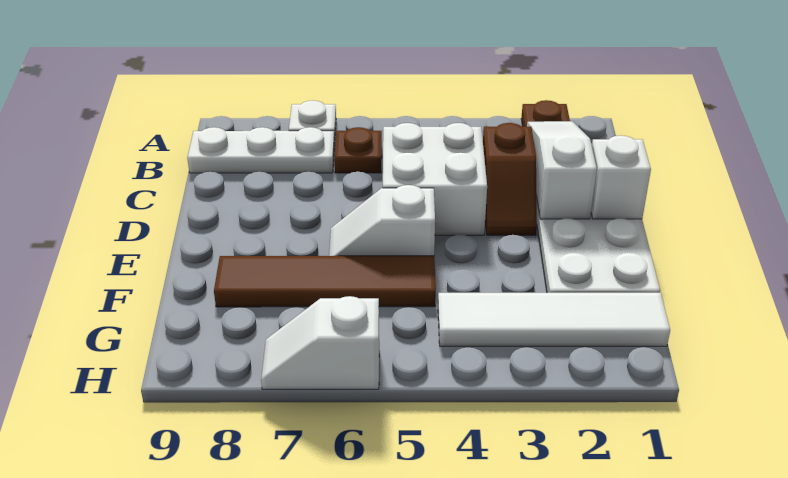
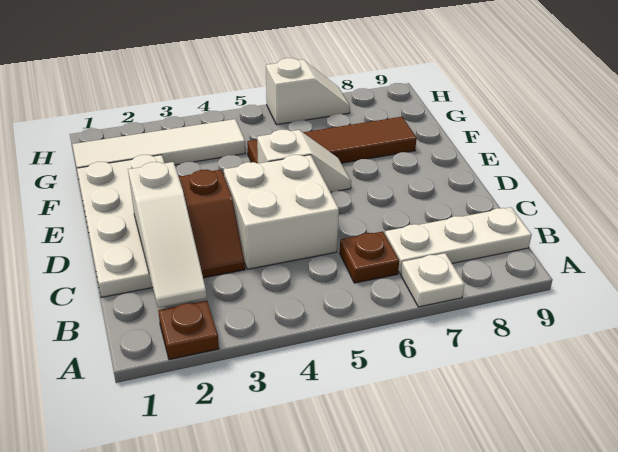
brown 1x2 slope [483,123,537,235] -> brown 1x2 slope turned to [179,170,245,278]
white 1x1 brick [591,135,651,219] -> none

